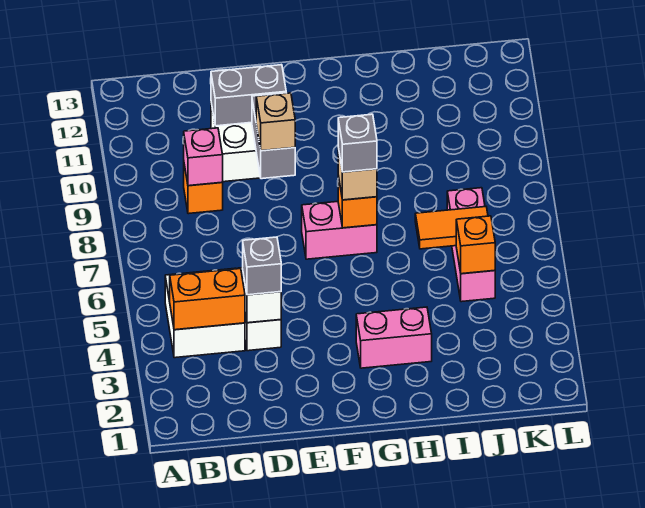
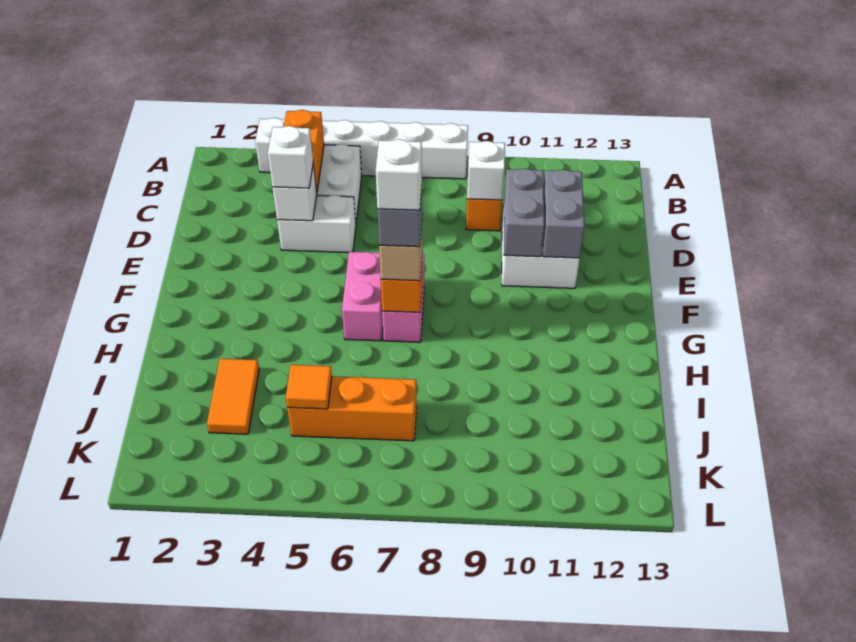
none -> white 1x6 brick [255,118,468,179]
pink 1x1 brick [184,128,223,186] -> white 1x1 brick [467,141,505,200]
grey 1x1 brick [243,237,281,295] -> white 1x1 brick [268,126,313,188]
grey 1x2 brick [252,93,295,179] -> grey 1x2 brick turned to [504,169,544,257]
tan 1x1 brick [256,93,295,151] -> none
pink 1x2 brick [356,307,432,368] -> pink 1x2 brick moved to [342,252,383,341]
none -> white 1x1 brick [376,139,422,210]
orange 1x2 tile [415,207,488,249] -> orange 1x2 tile moved to [207,359,259,434]
pink 1x3 brick [447,188,495,302] -> orange 1x3 brick [287,376,416,441]
orange 1x1 brick [456,216,495,274] -> orange 1x1 tile [286,365,332,409]

